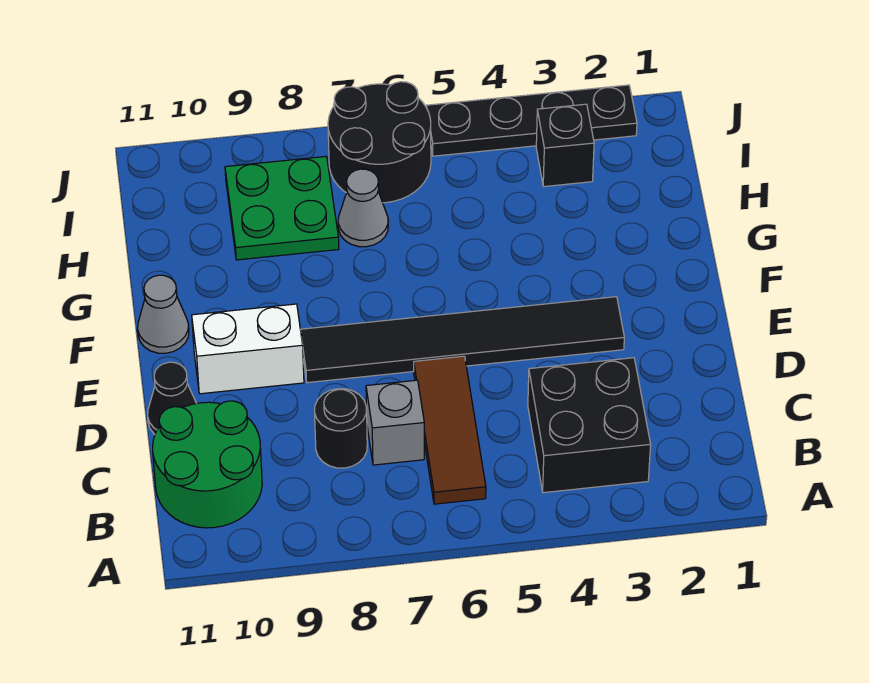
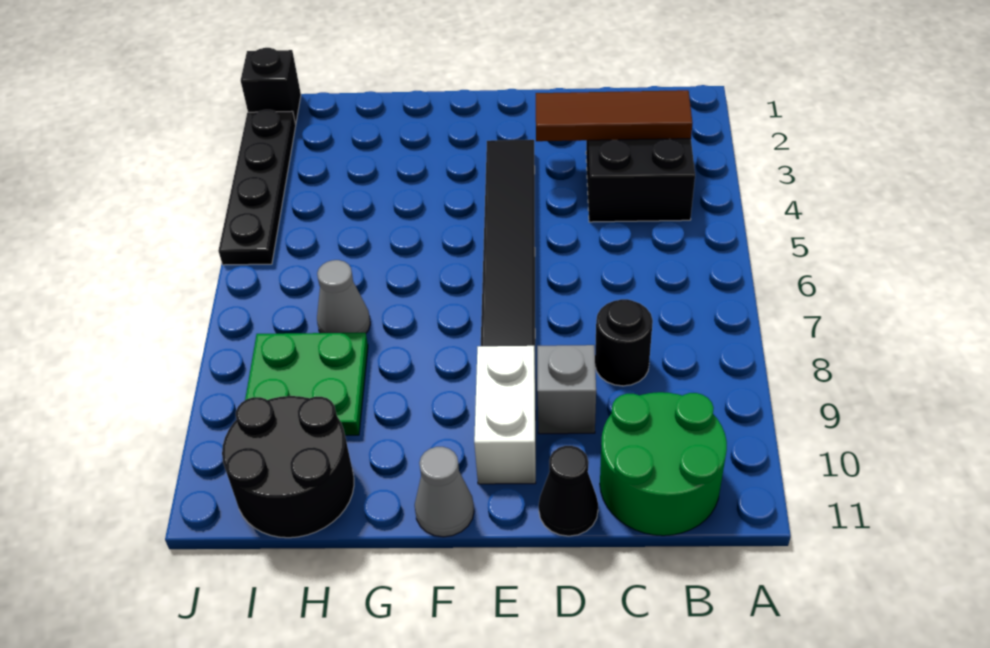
brown 1x3 tile [414,356,486,504] -> brown 1x3 tile moved to [536,90,693,141]
grey 1x1 brick [366,380,424,465] -> grey 1x1 brick moved to [537,345,596,434]
black 1x1 brick [536,104,594,187] -> black 1x1 brick moved to [241,48,301,124]
black 2x2 round brick [328,82,431,203] -> black 2x2 round brick moved to [222,396,354,538]

